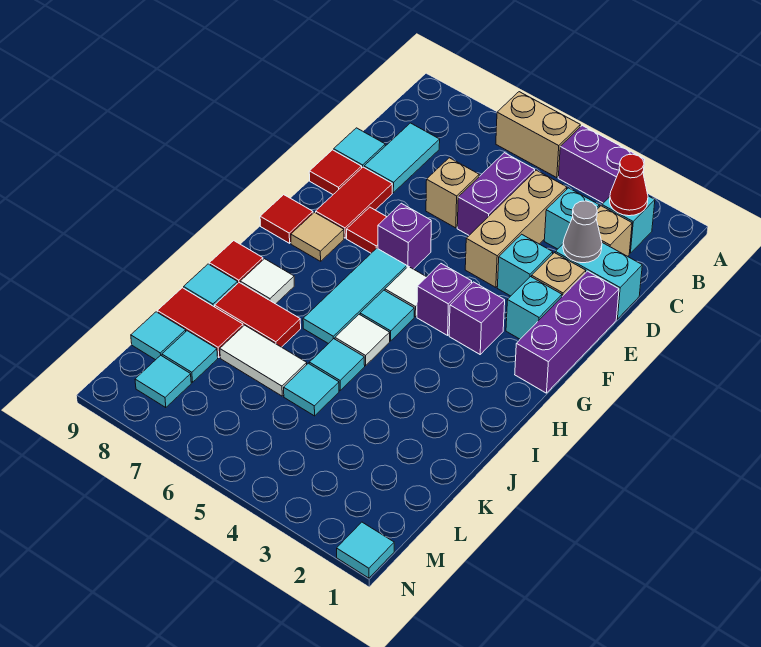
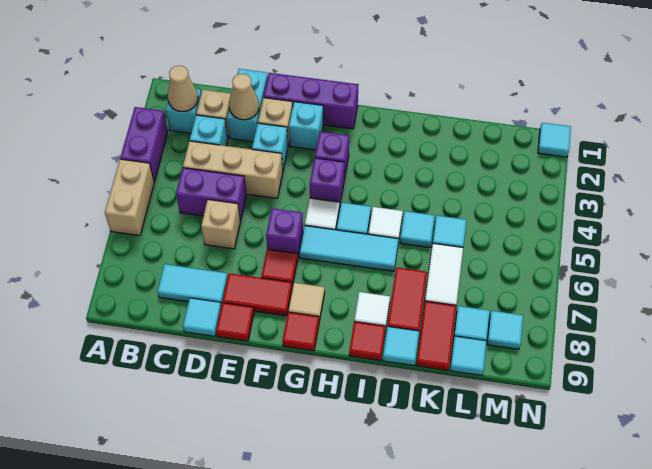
red 1x1 cone [610,154,648,216] -> tan 1x1 cone [168,66,198,111]
grey 1x1 cone [563,201,602,263] -> tan 1x1 cone [229,74,259,120]

